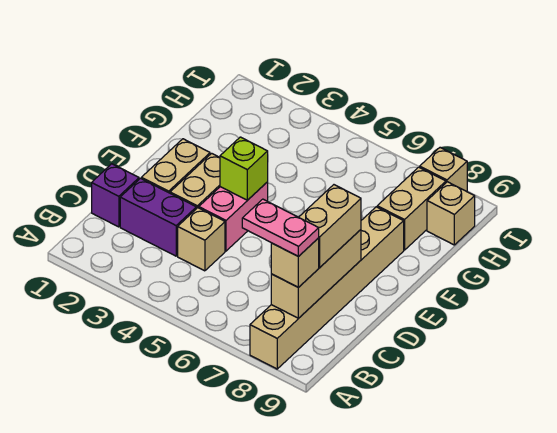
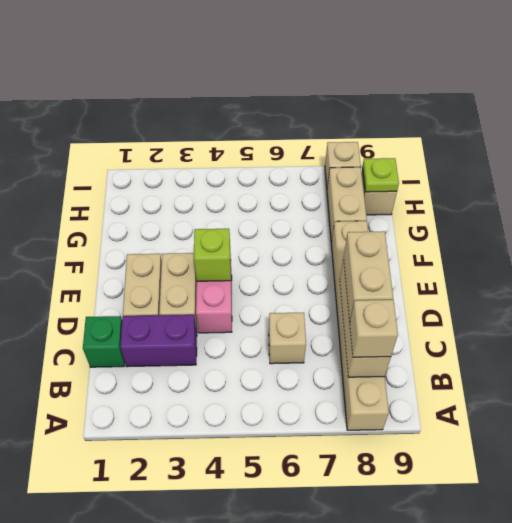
pink 1x2 plate [242,199,319,257] -> none
purple 1x1 brick [92,164,139,227] -> green 1x1 brick [83,316,125,367]
tan 1x1 brick [178,208,225,271] -> tan 1x1 brick moved to [269,312,306,364]
none -> lime 1x1 plate [362,158,399,192]

